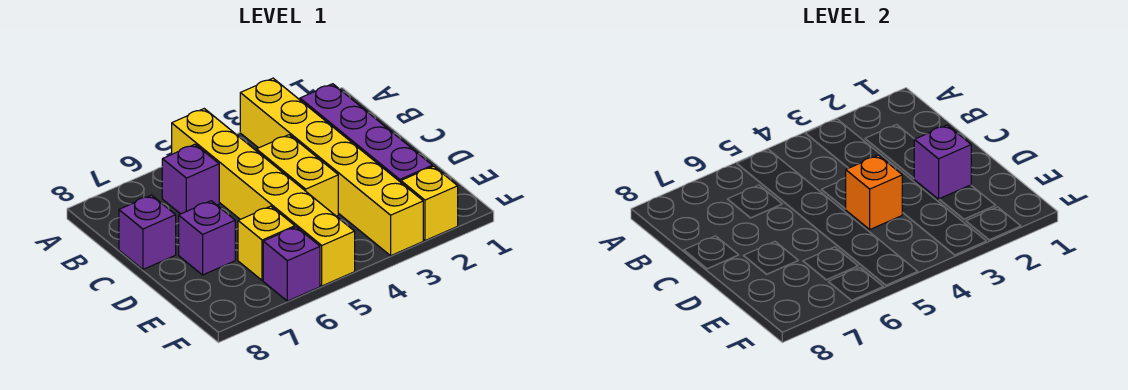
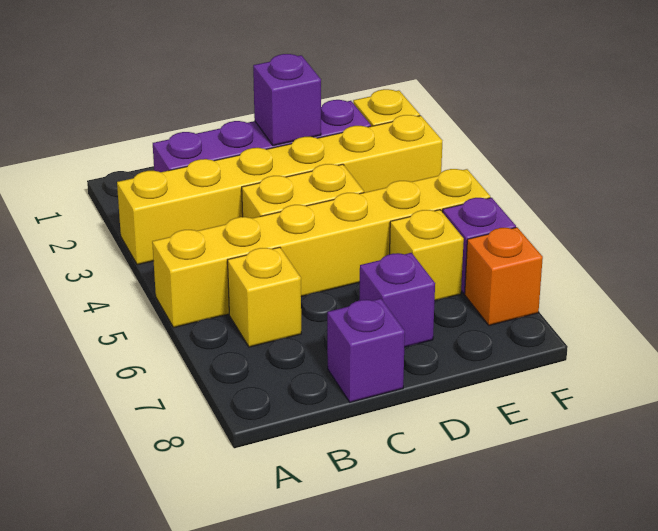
purple 1x1 brick [162,144,219,214] -> yellow 1x1 brick [228,247,301,347]
orange 1x1 brick [846,155,902,229] -> orange 1x1 brick moved to [465,227,543,325]

